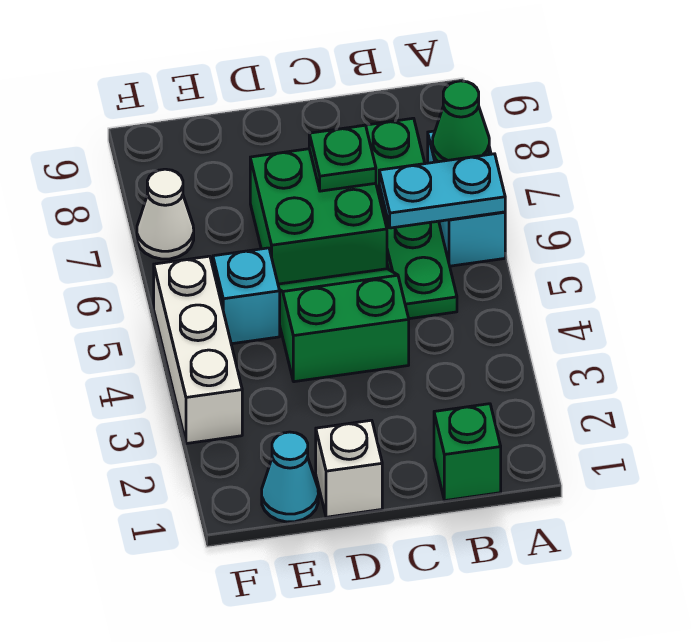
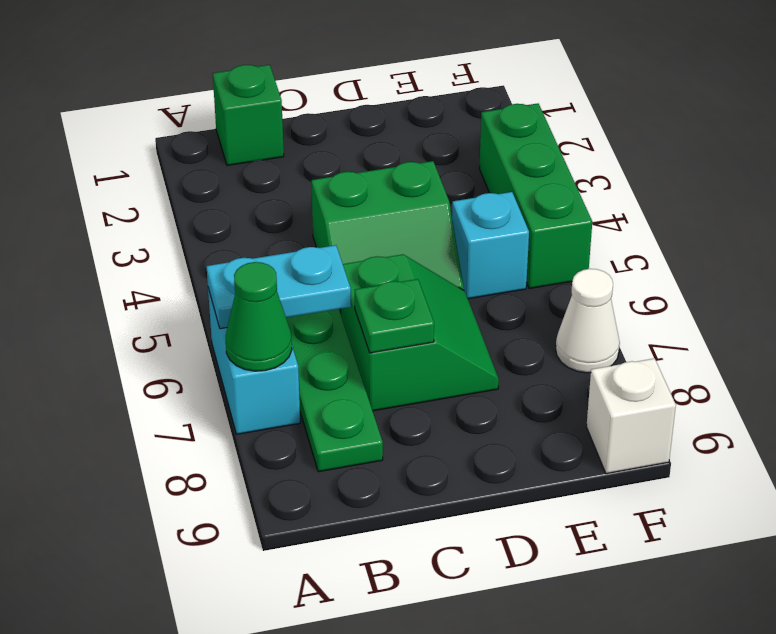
green 2x2 brick [250,149,387,284] -> green 2x2 slope [341,254,499,411]
white 1x1 brick [316,420,382,517] -> white 1x1 brick moved to [586,358,676,474]
cyan 1x1 cone [262,432,318,522] -> none
white 1x3 brick [154,256,242,444] -> green 1x3 brick [479,104,592,289]

